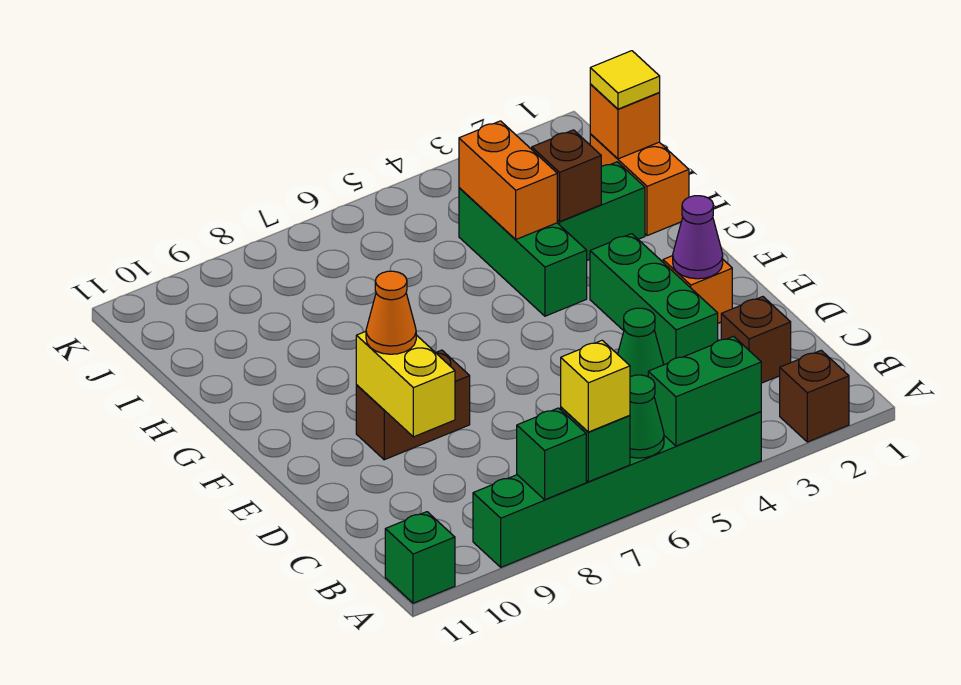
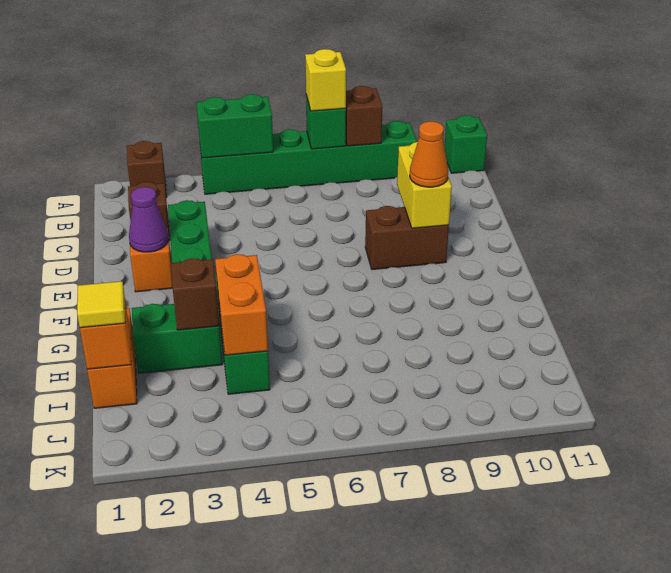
green 1x1 cone [630,375,664,458] -> none
green 1x1 brick [517,408,586,500] -> brown 1x1 brick [346,86,382,146]
green 1x1 cone [618,308,664,377] -> none

